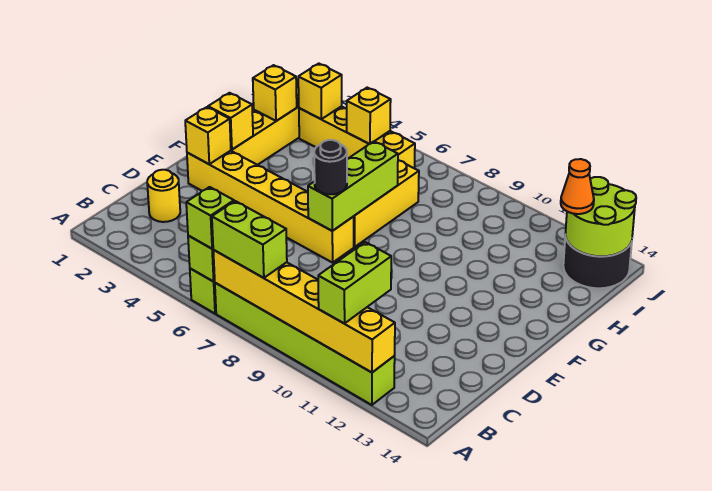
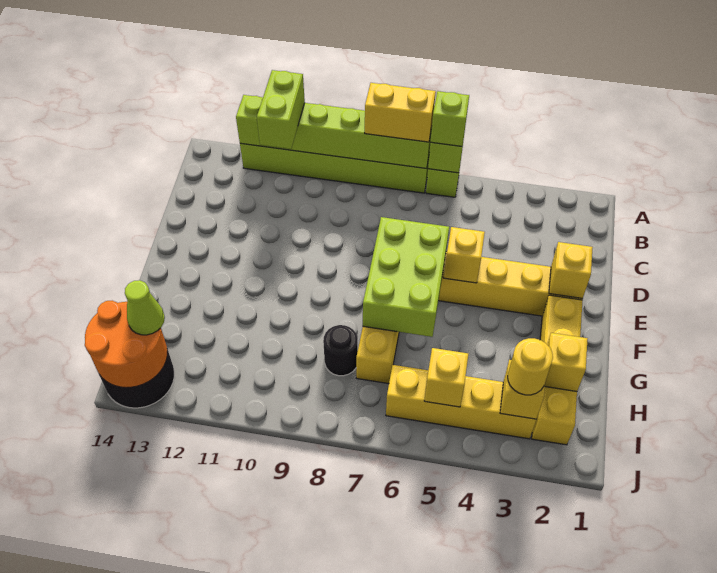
yellow 1x6 brick [213,250,395,372] -> lime 1x6 brick [236,95,432,168]
lime 1x2 brick [212,201,287,278] -> yellow 1x2 brick [365,83,436,142]
yellow 1x1 round brick [147,170,180,222] -> yellow 1x1 round brick moved to [508,338,553,395]
lime 1x3 brick [308,141,398,231] -> lime 2x3 brick [363,217,449,337]
black 1x1 round brick [314,140,347,194] -> black 1x1 round brick moved to [323,325,358,376]
yellow 1x1 brick [208,93,253,150] -> yellow 1x1 brick moved to [444,227,485,283]
lime 2x2 round brick [565,177,636,256] -> orange 2x2 round brick [85,301,168,388]
orange 1x1 cone [561,159,594,214] -> lime 1x1 cone [125,280,165,335]

